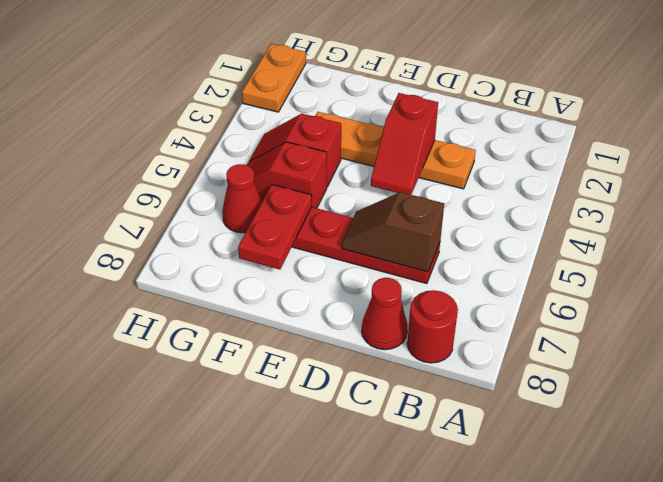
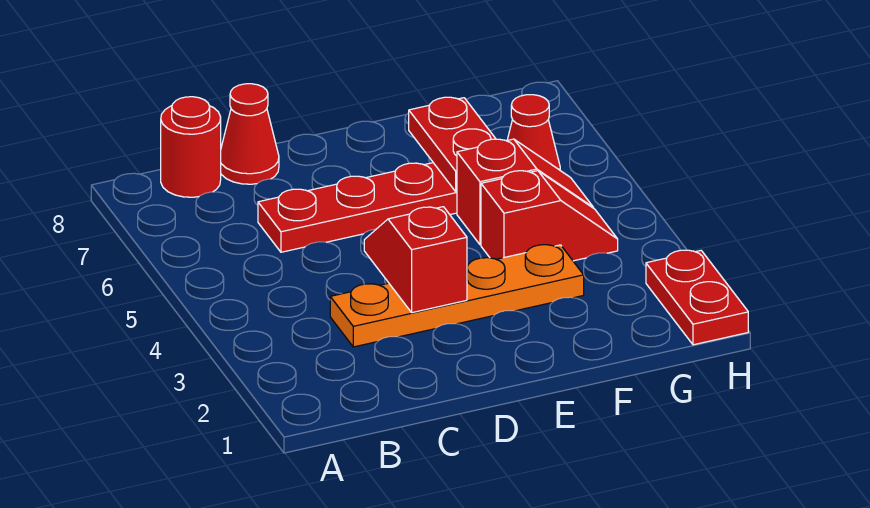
brown 1x2 slope [342,192,444,272] -> none
orange 1x2 plate [242,44,306,112] -> red 1x2 plate [646,250,748,345]

